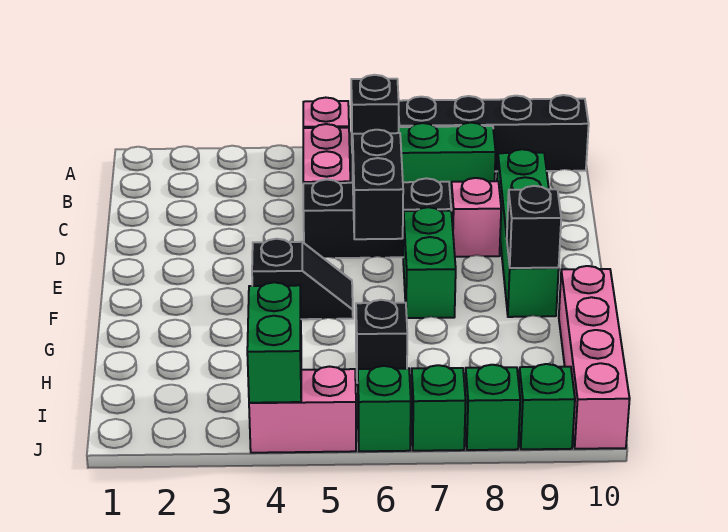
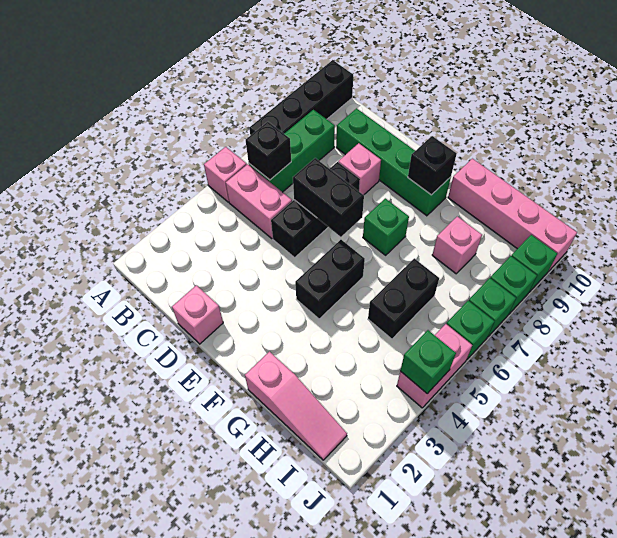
none -> pink 1x1 brick [172,285,223,344]
green 1x2 brick [403,207,456,318] -> green 1x1 brick [363,198,409,255]
black 1x2 slope [252,239,353,319] -> black 1x2 brick [295,240,365,319]
none -> pink 1x3 slope [245,352,347,460]
black 1x1 brick [356,300,407,383] -> black 1x2 brick [368,258,439,339]
none -> pink 1x1 brick [432,216,482,274]
green 1x2 brick [247,282,301,403] -> green 1x1 brick [400,330,456,393]

